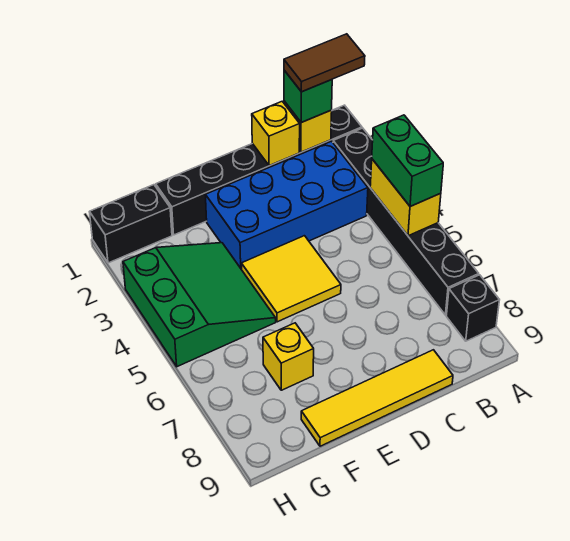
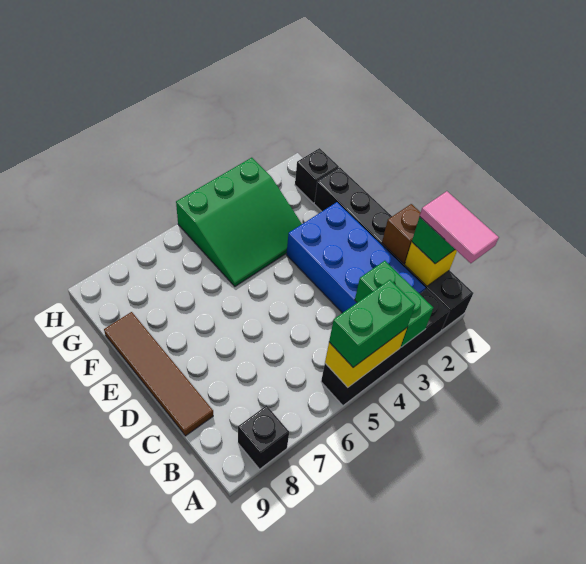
brown 1x2 tile [284,34,365,92] -> pink 1x2 tile [420,191,499,263]
black 1x6 brick [333,128,479,315] -> black 1x4 brick [321,289,450,406]
none -> green 1x2 brick [355,261,433,347]
yellow 1x1 brick [252,101,300,166] -> brown 1x1 brick [382,204,421,264]
yellow 1x4 tile [301,350,453,446] -> brown 1x4 tile [104,312,213,436]
yellow 2x2 tile [241,236,341,322] -> none
yellow 1x1 brick [263,323,314,390] -> none
black 1x2 brick [90,185,172,263] -> black 1x1 brick [295,148,339,203]

